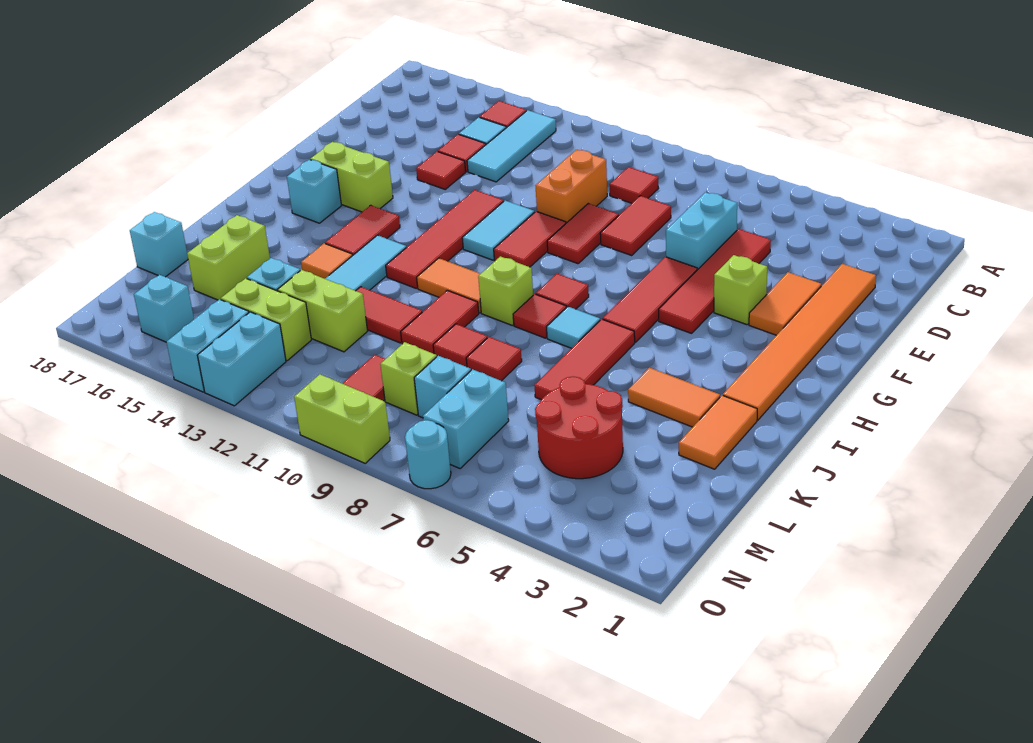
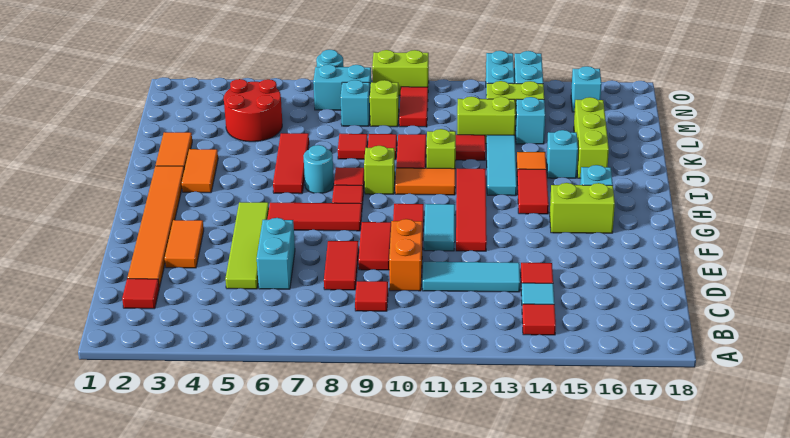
cyan 1x3 tile [467,110,556,182] -> cyan 1x3 tile turned to [423,262,520,292]
red 1x4 tile [659,229,771,333] -> lime 1x4 tile [225,202,269,289]
red 1x1 tile [416,152,466,189] -> red 1x1 tile moved to [122,279,159,309]
lime 1x1 brick [714,255,767,325] -> lime 1x1 brick moved to [426,129,456,169]
red 1x3 tile [603,257,697,342] -> red 1x3 tile turned to [267,203,362,231]
cyan 1x1 tile [547,307,600,348] -> cyan 1x1 round brick [303,145,334,193]
orange 1x2 tile [628,368,720,427] -> orange 1x2 tile turned to [182,149,218,193]
lime 1x2 brick [187,215,270,300] -> lime 1x3 brick [574,97,609,178]
cyan 1x1 brick [130,212,188,277] -> cyan 1x1 brick moved to [547,130,578,178]
cyan 1x2 brick [423,369,509,468] -> cyan 1x2 brick turned to [313,64,371,110]

